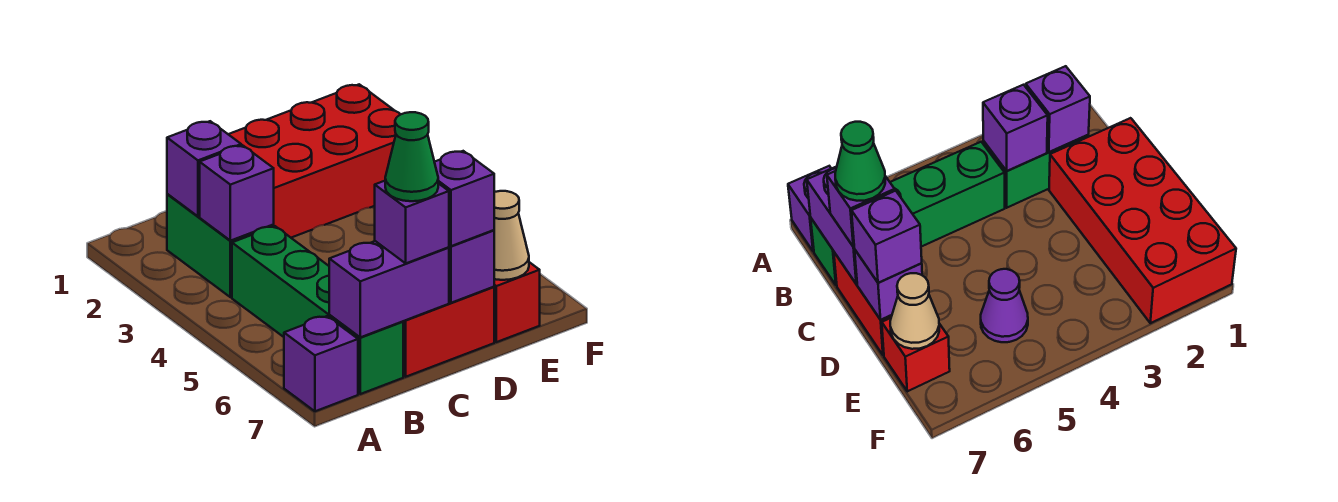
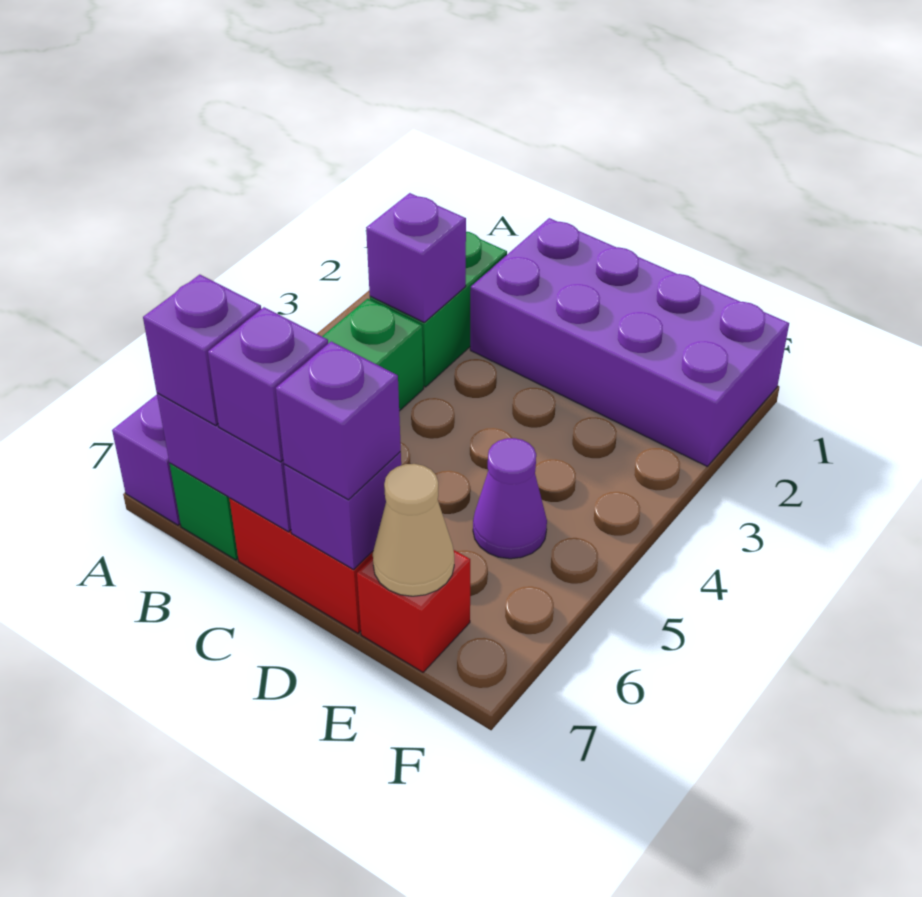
purple 1x1 brick [167,121,241,216] -> purple 1x1 brick moved to [143,275,261,425]
red 2x4 brick [228,84,401,238] -> purple 2x4 brick [470,218,789,466]
green 1x1 cone [385,112,438,201] -> none

